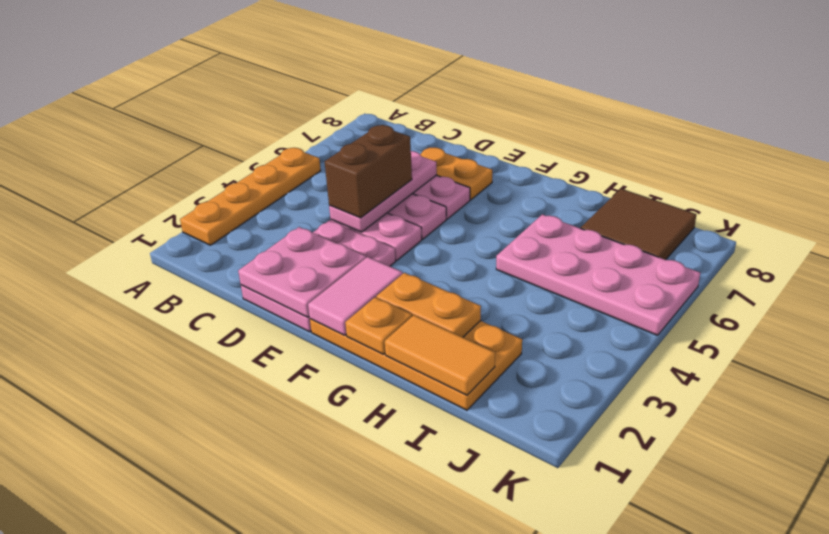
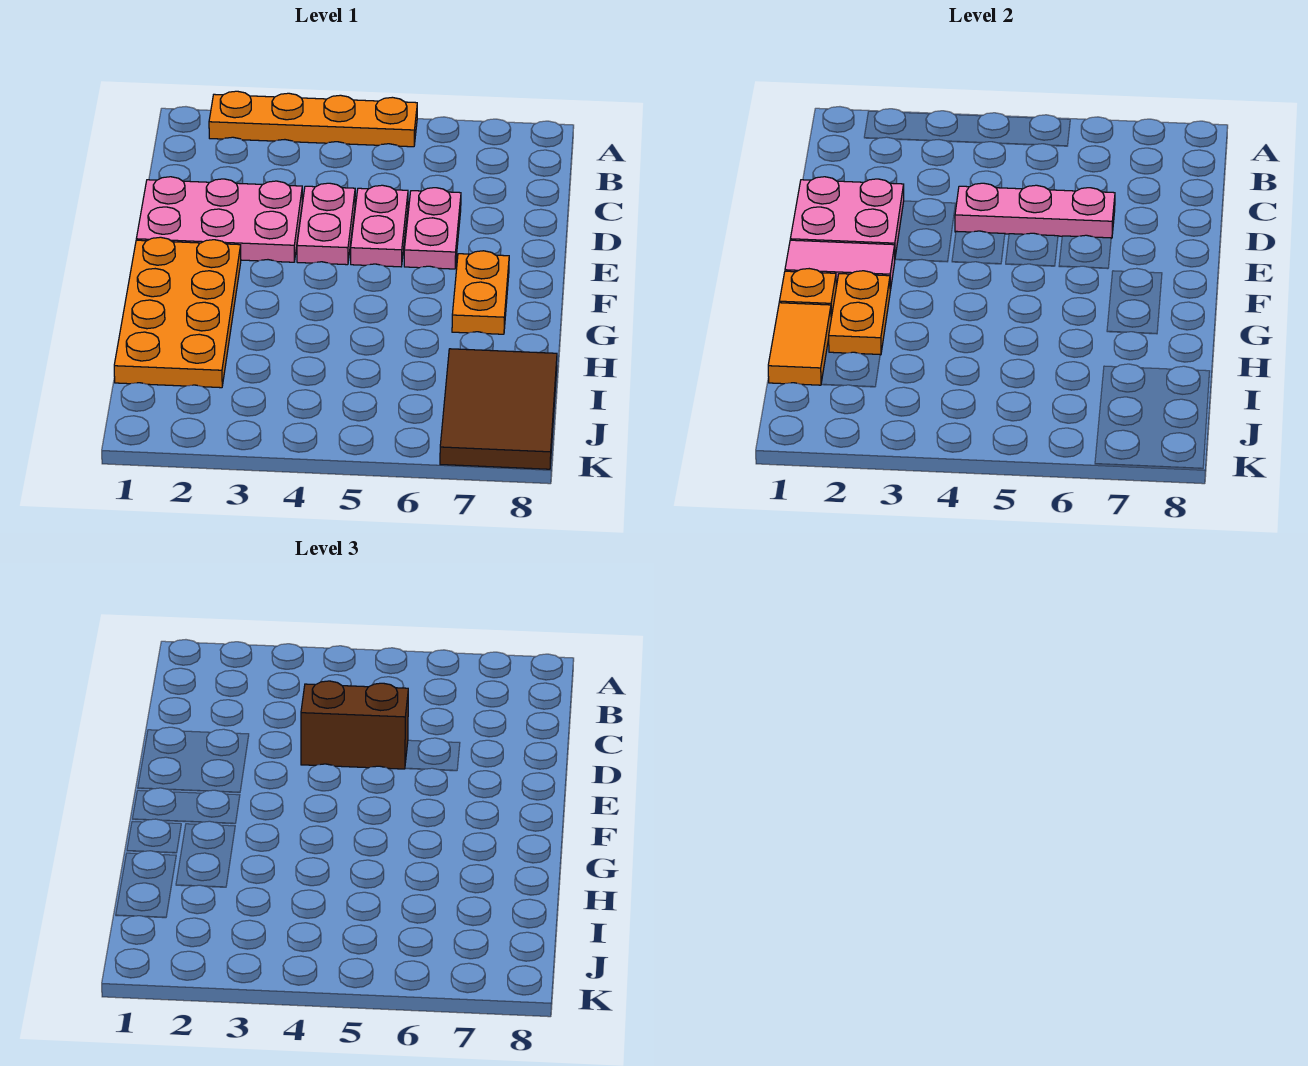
orange 1x2 plate [420,147,492,200] -> orange 1x2 plate moved to [452,251,509,334]
pink 2x4 plate [496,214,700,335] -> none
brown 2x2 tile [581,189,696,260] -> brown 2x3 tile [440,349,557,469]

